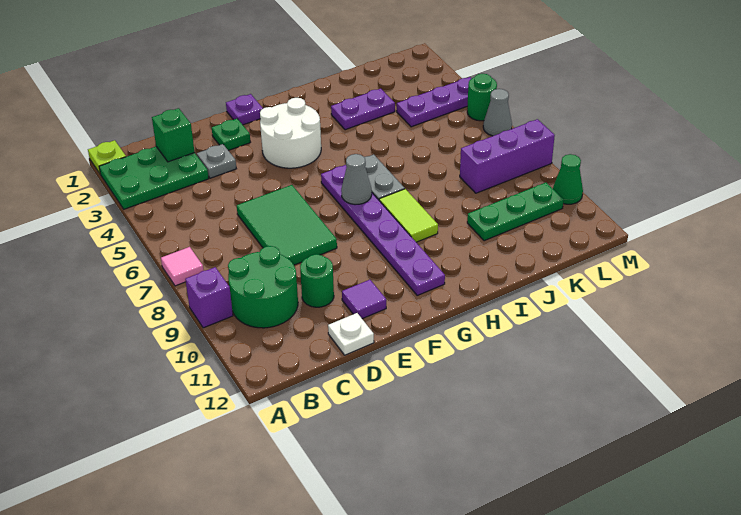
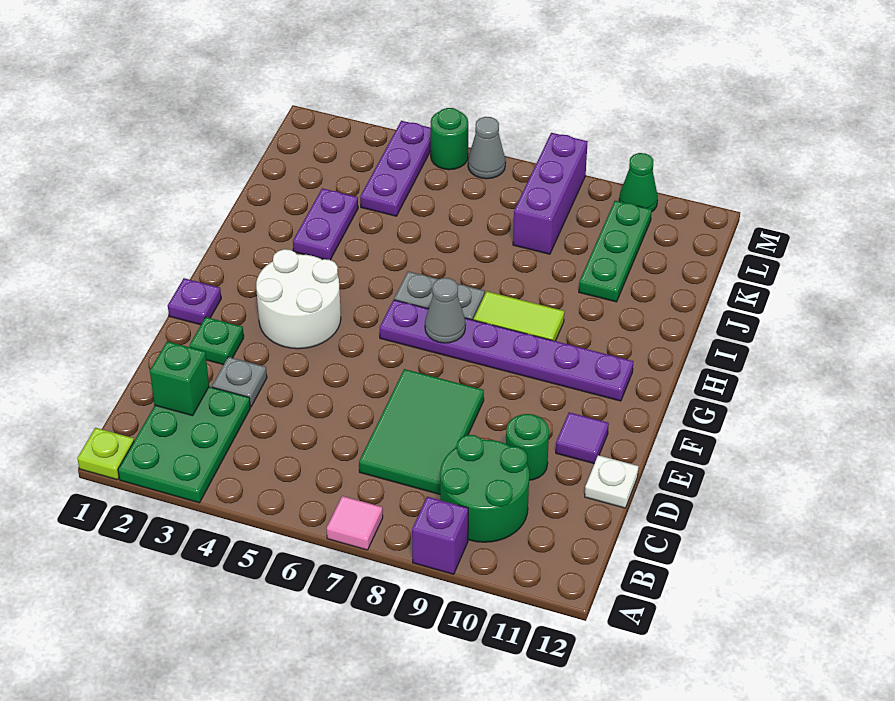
green 2x3 tile [237,185,337,265] -> green 2x3 tile turned to [359,369,484,494]

